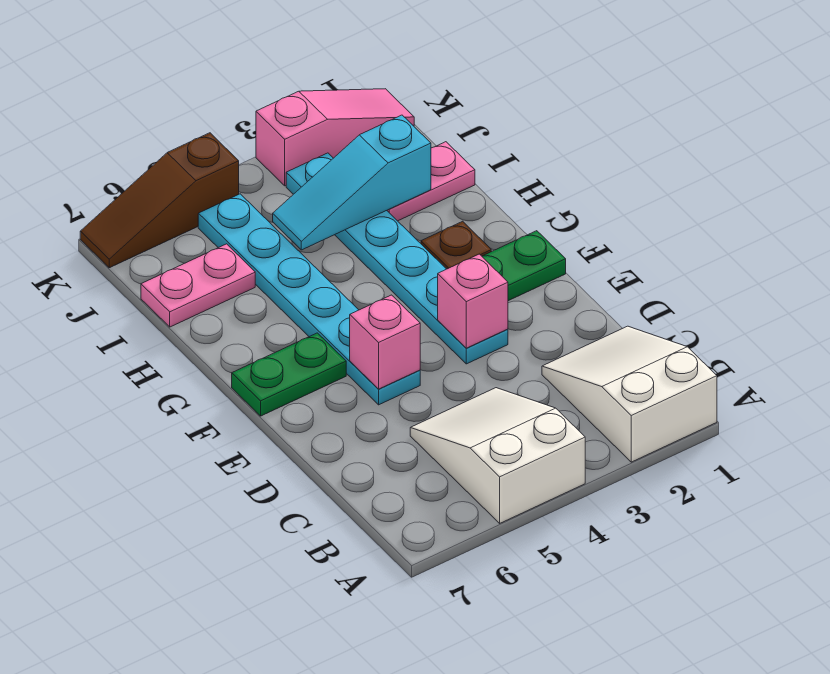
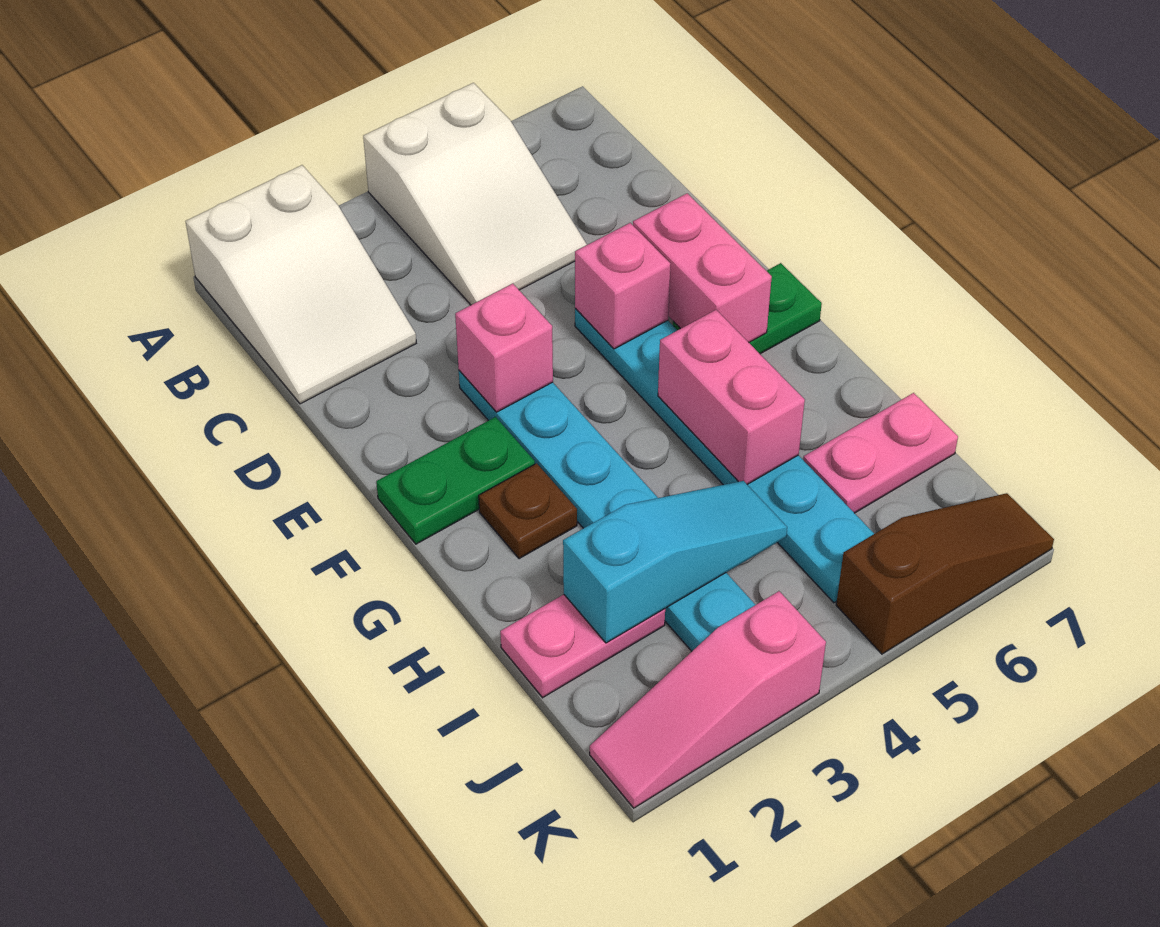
none -> pink 1x2 brick [633,193,772,342]
none -> pink 1x2 brick [658,310,805,484]

